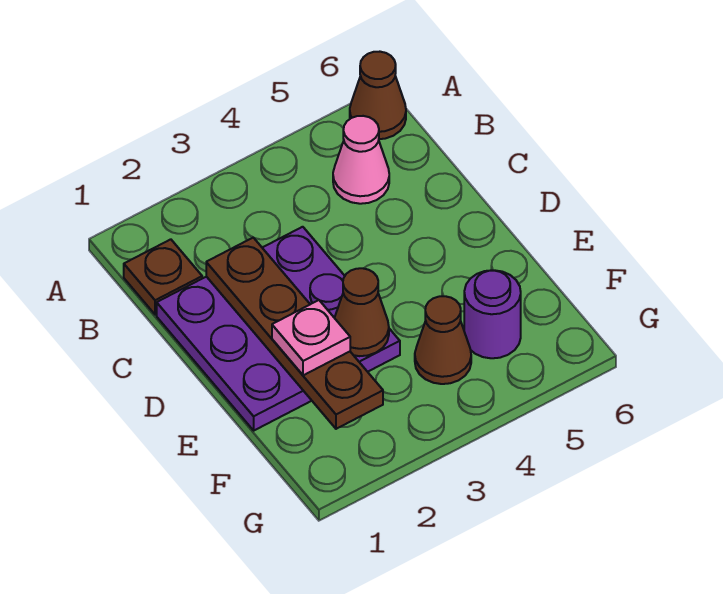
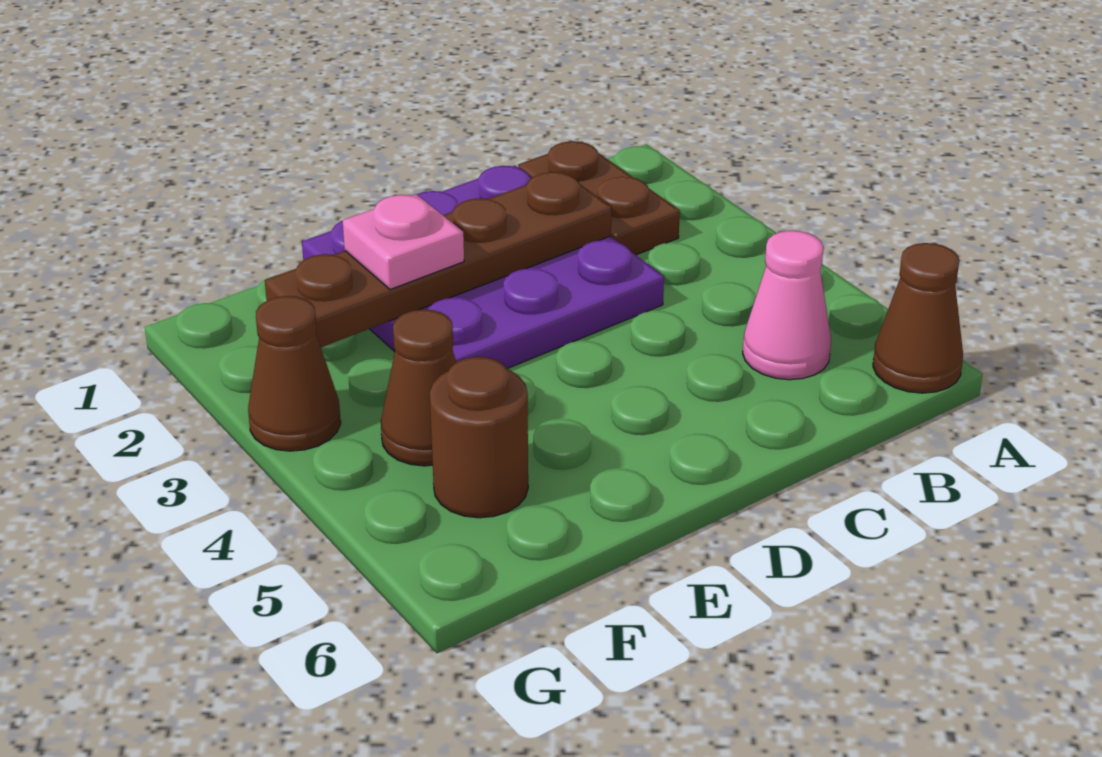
brown 1x1 plate [124,239,202,315] -> brown 1x2 plate [518,141,680,255]
brown 1x1 cone [335,268,389,356] -> brown 1x1 cone moved to [248,296,341,451]
purple 1x1 round brick [464,270,521,358] -> brown 1x1 round brick [430,357,528,518]

